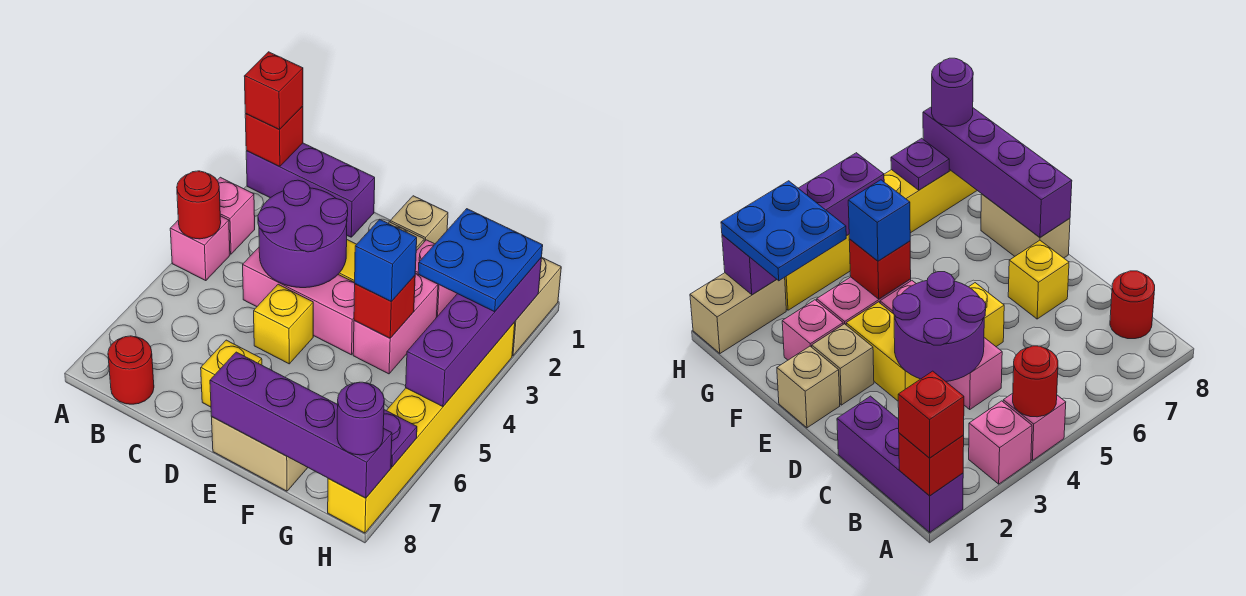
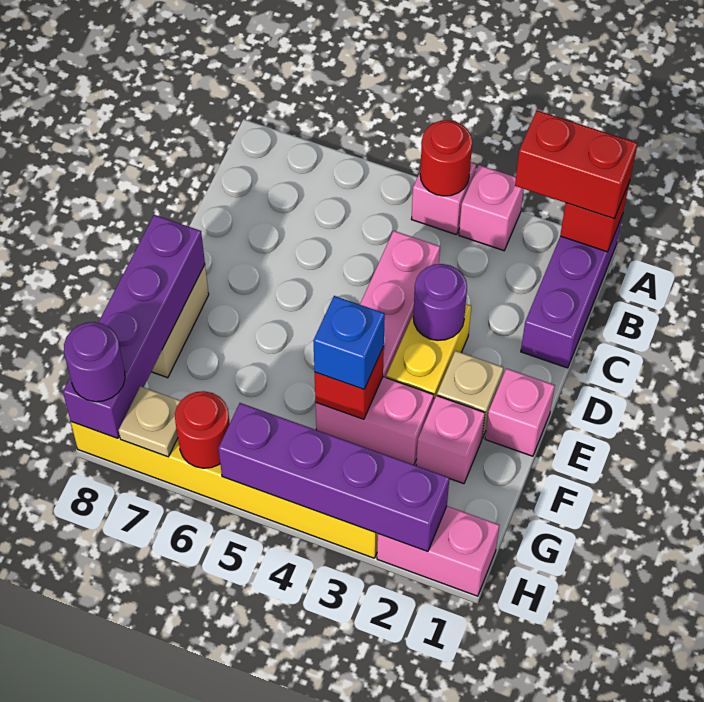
red 1x1 brick [244,52,303,130] -> red 1x2 brick [515,110,638,218]
red 1x1 round brick [108,336,154,404] -> red 1x1 round brick moved to [175,391,230,468]
purple 2x2 round brick [258,180,348,288] -> purple 1x1 round brick [413,264,467,340]
yellow 1x1 brick [254,284,313,364] -> none
yellow 1x1 brick [201,340,262,407] -> none
tan 1x1 brick [390,196,448,244] -> pink 1x1 brick [485,368,555,456]
blue 2x2 plate [418,209,543,312] -> none
tan 1x2 brick [512,258,561,356] -> pink 1x2 brick [377,506,500,596]
purple 1x1 plate [383,410,417,467] -> tan 1x1 plate [119,386,180,457]

